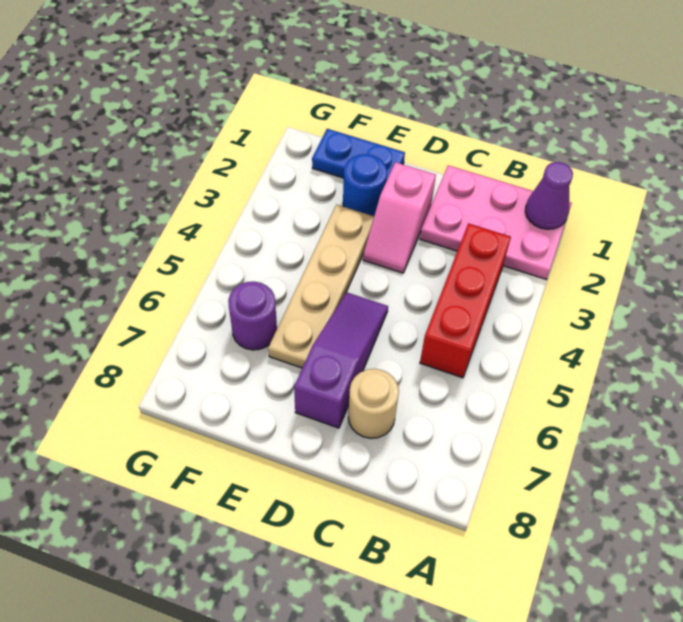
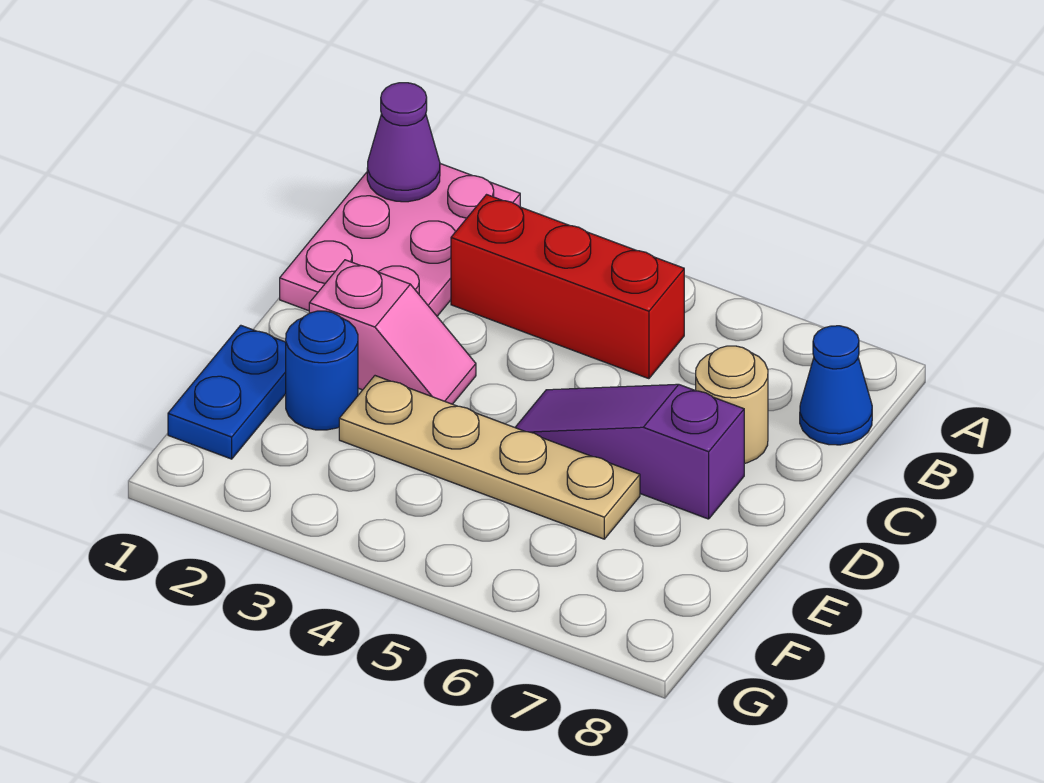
none -> blue 1x1 cone [800,326,872,445]
purple 1x1 round brick [228,281,277,350] -> none

